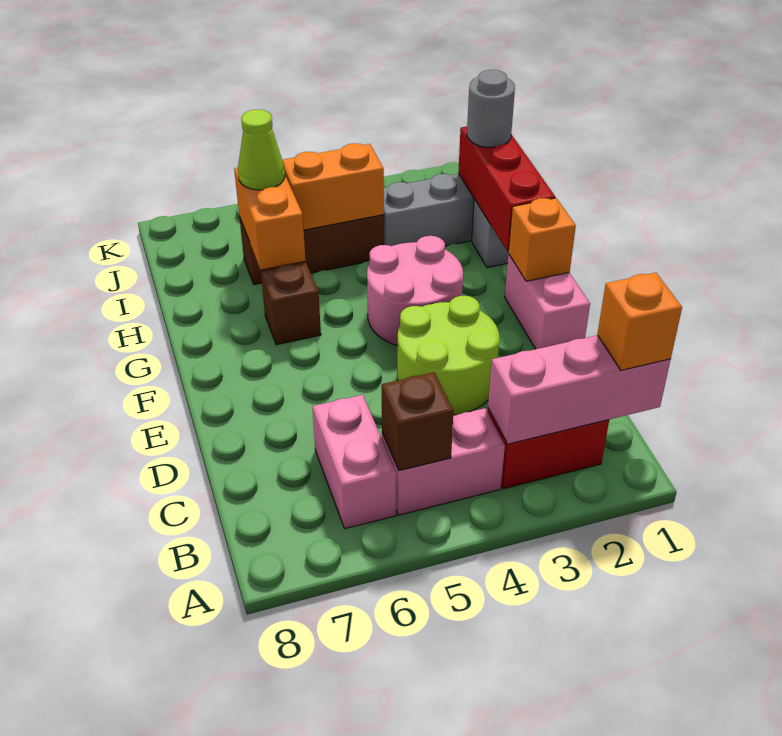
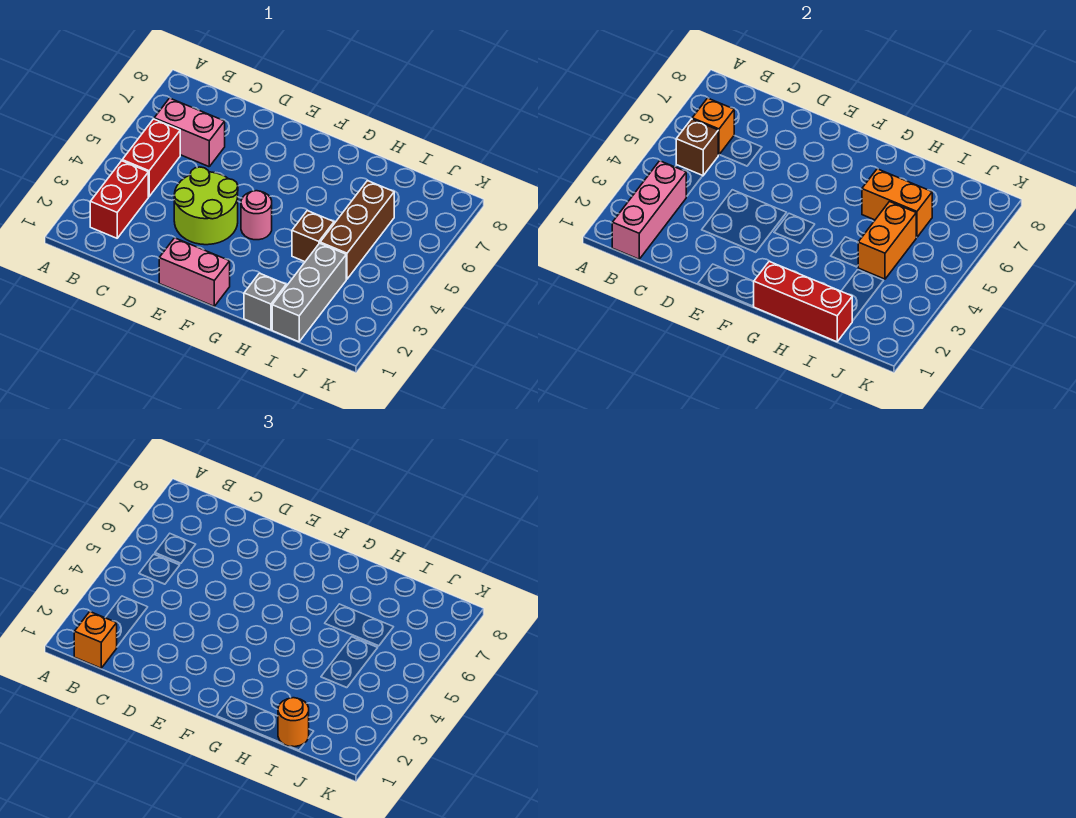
pink 1x2 brick [382,408,505,515] -> red 1x2 brick [122,119,180,197]
orange 1x1 brick [508,198,576,281] -> orange 1x1 brick moved to [692,98,734,155]
pink 2x2 round brick [367,236,463,345] -> pink 1x1 round brick [241,191,272,240]
brown 1x1 brick [261,263,321,345] -> brown 1x1 brick moved to [292,210,334,262]
grey 1x1 round brick [467,70,515,147] -> orange 1x1 round brick [278,698,309,747]
lime 1x1 cone [238,109,285,190] -> none

